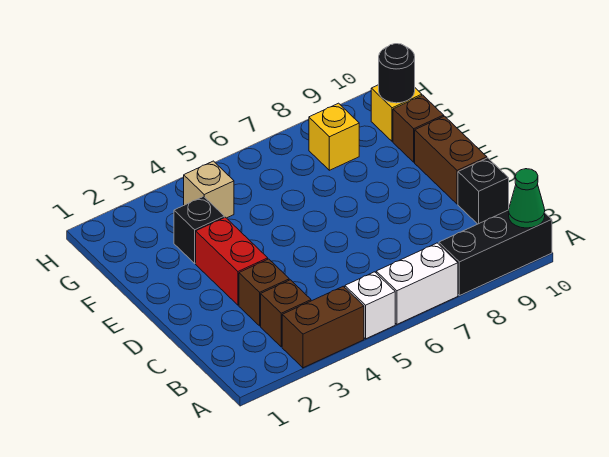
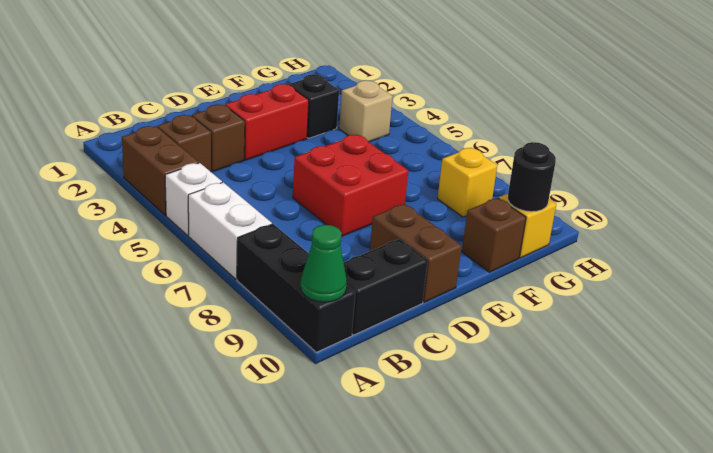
black 1x1 brick [458,158,509,224] -> black 1x2 brick [344,239,428,335]
none -> red 2x2 brick [293,135,408,237]
brown 1x2 brick [415,116,487,204] -> brown 1x2 brick turned to [370,204,462,302]

